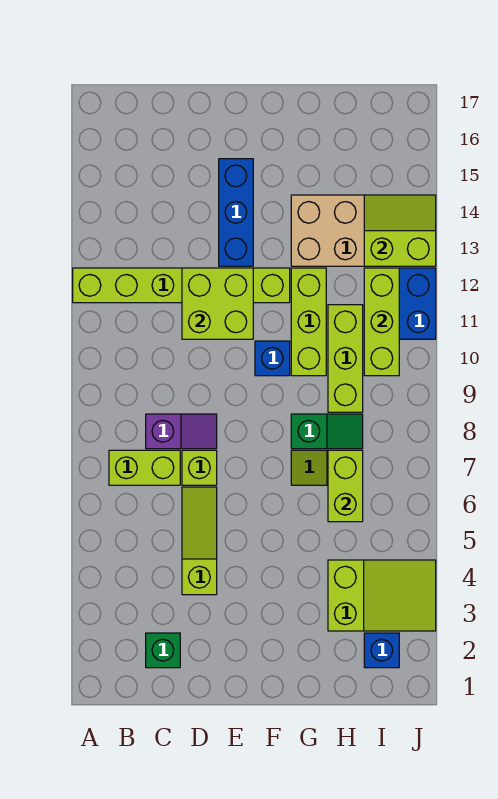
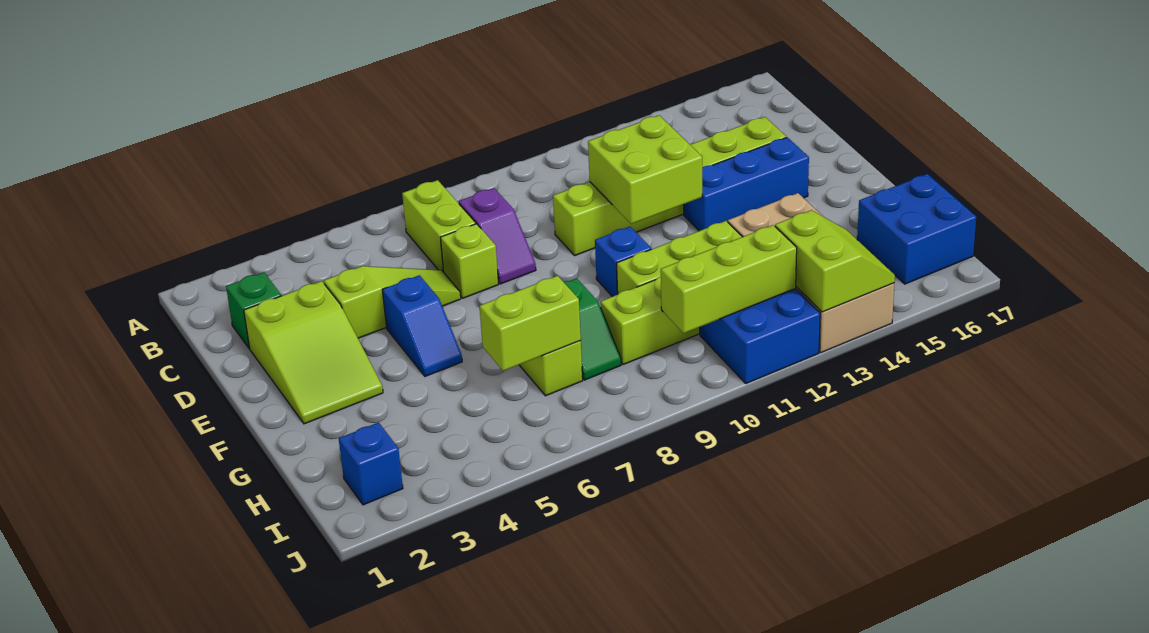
lime 1x6 brick [73,268,290,303] -> lime 1x6 brick turned to [553,117,786,255]
none -> blue 1x2 slope [382,275,462,376]
lime 2x3 slope [328,560,436,631] -> lime 2x3 slope moved to [244,281,383,424]
none -> blue 2x2 brick [857,174,976,284]

